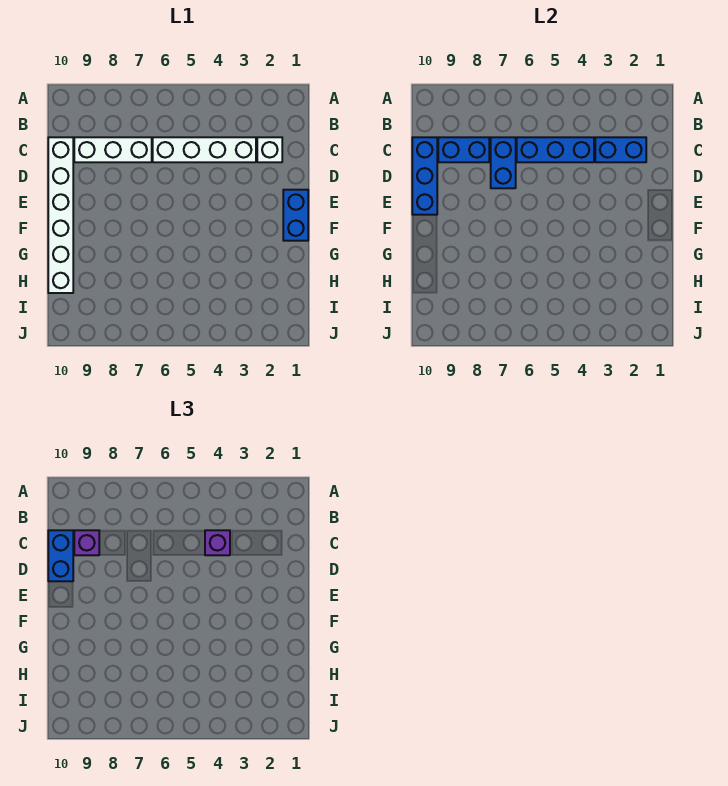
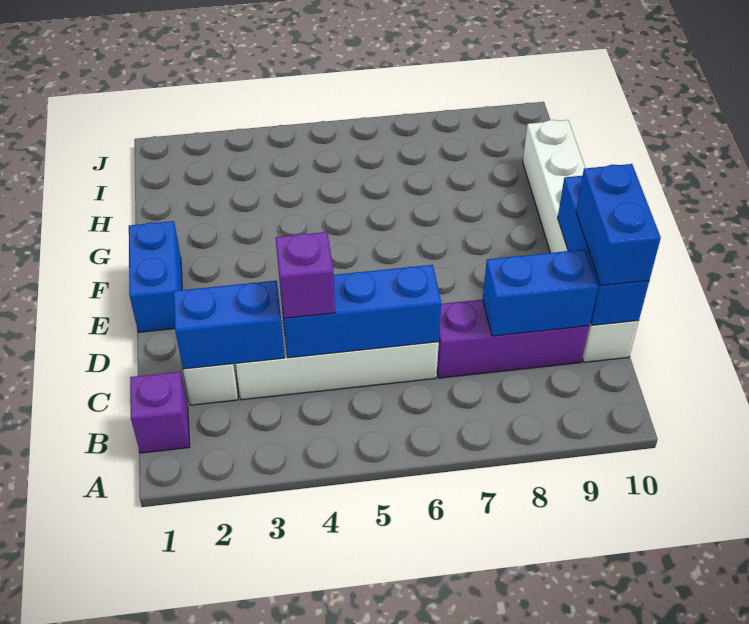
white 1x3 brick [74,137,152,162] -> purple 1x3 brick [437,300,589,378]
blue 1x2 brick [491,137,516,188] -> none
purple 1x1 brick [74,530,99,555] -> purple 1x1 brick moved to [130,372,190,453]

